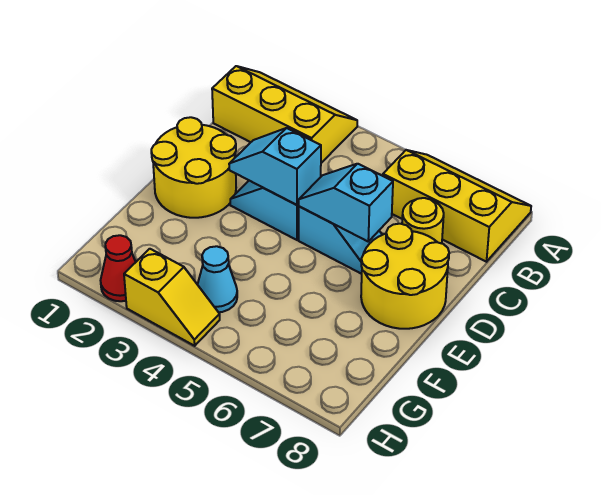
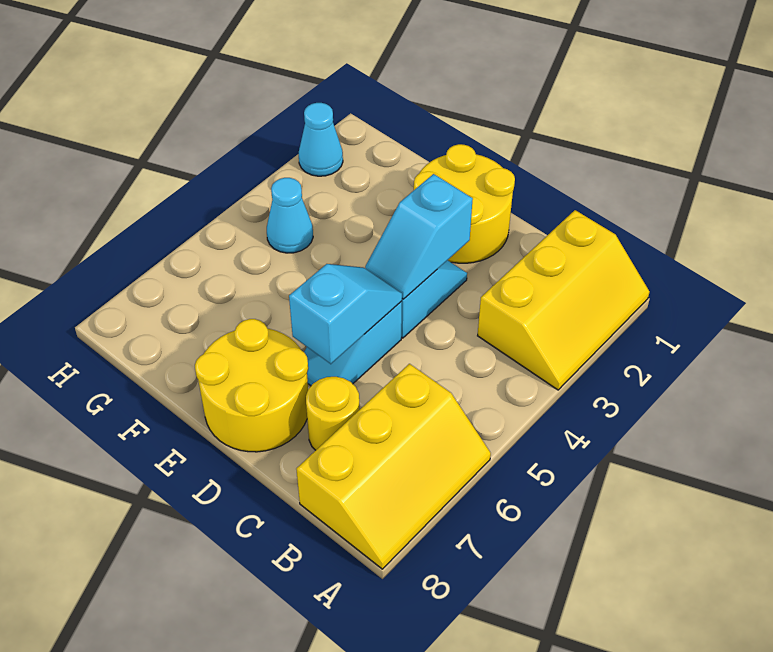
cyan 1x2 slope [229,128,321,205] -> cyan 1x2 slope turned to [365,174,473,299]
red 1x1 cone [101,235,136,301] -> cyan 1x1 cone [299,103,343,176]
yellow 1x2 slope [124,249,220,346] -> none

